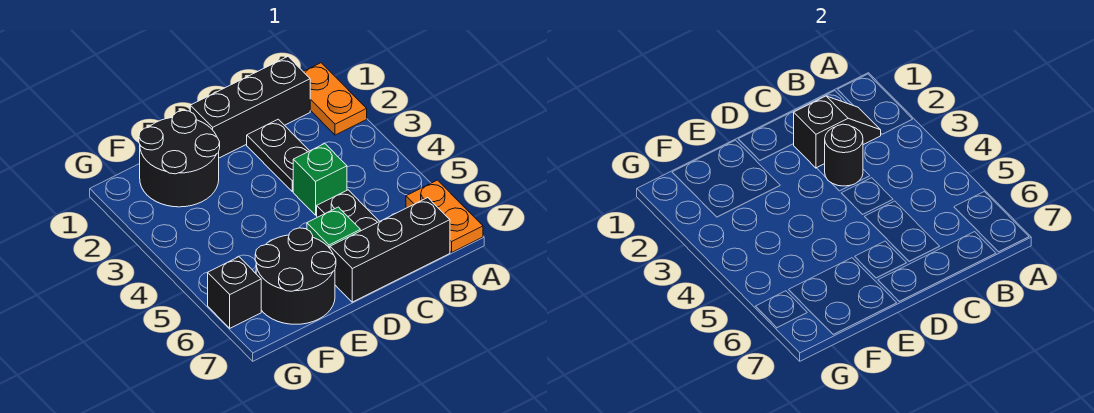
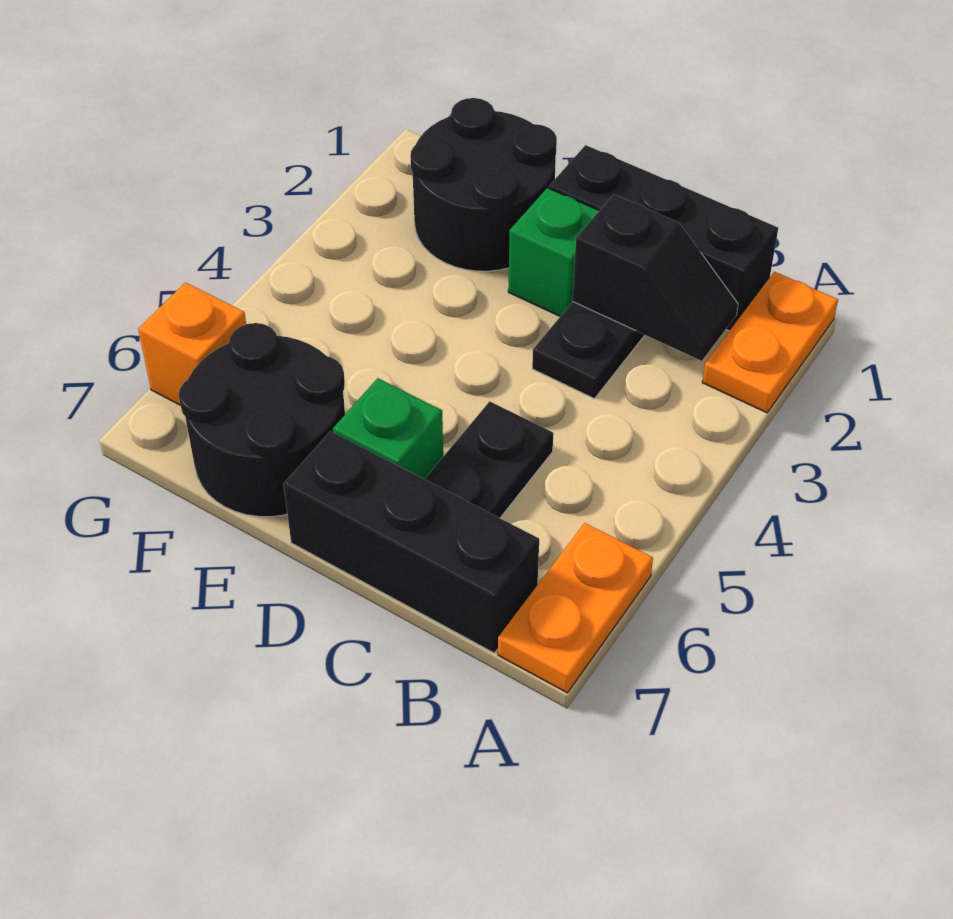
black 1x1 round brick [825,124,863,186] -> none
green 1x1 brick [293,144,347,215] -> green 1x1 brick moved to [508,188,599,316]
black 1x1 brick [208,257,261,328] -> orange 1x1 brick [138,282,246,405]

